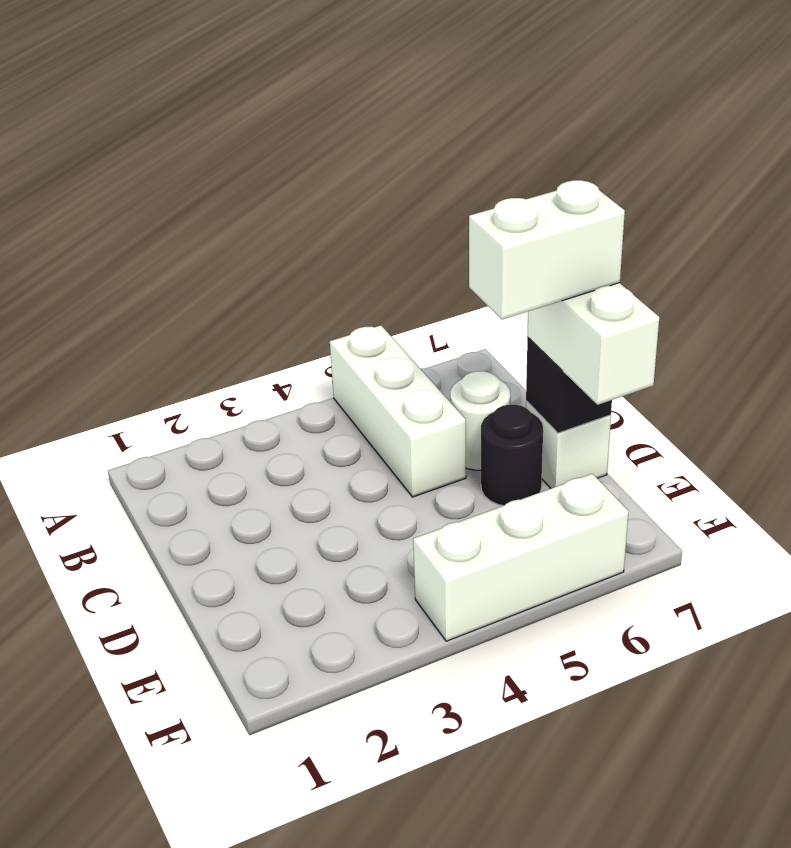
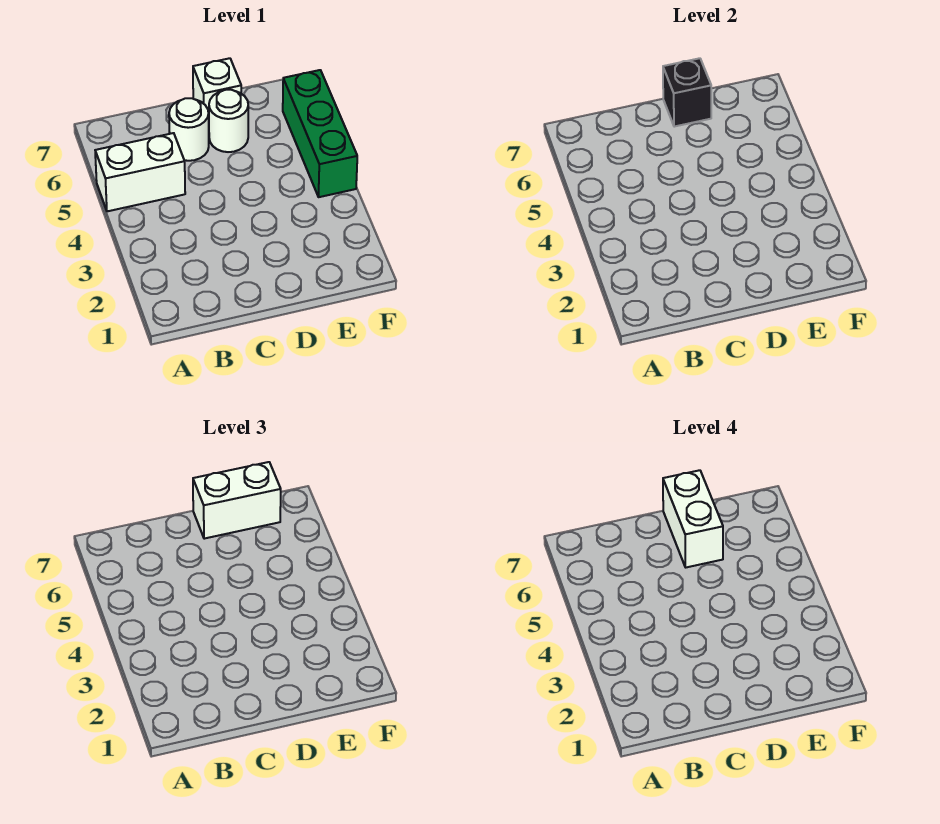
white 1x3 brick [330,325,466,497] -> white 1x2 brick [95,133,185,211]
black 1x1 round brick [481,405,543,506] -> white 1x1 round brick [209,90,248,152]
white 1x3 brick [413,474,629,641] -> green 1x3 brick [283,70,357,197]

